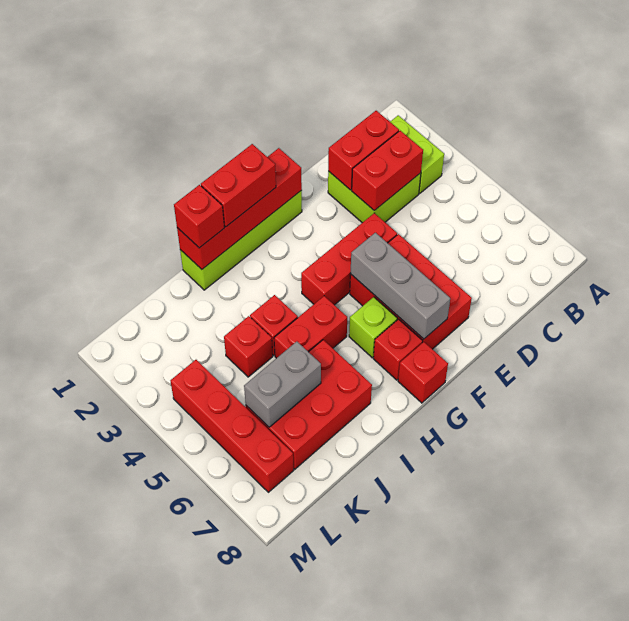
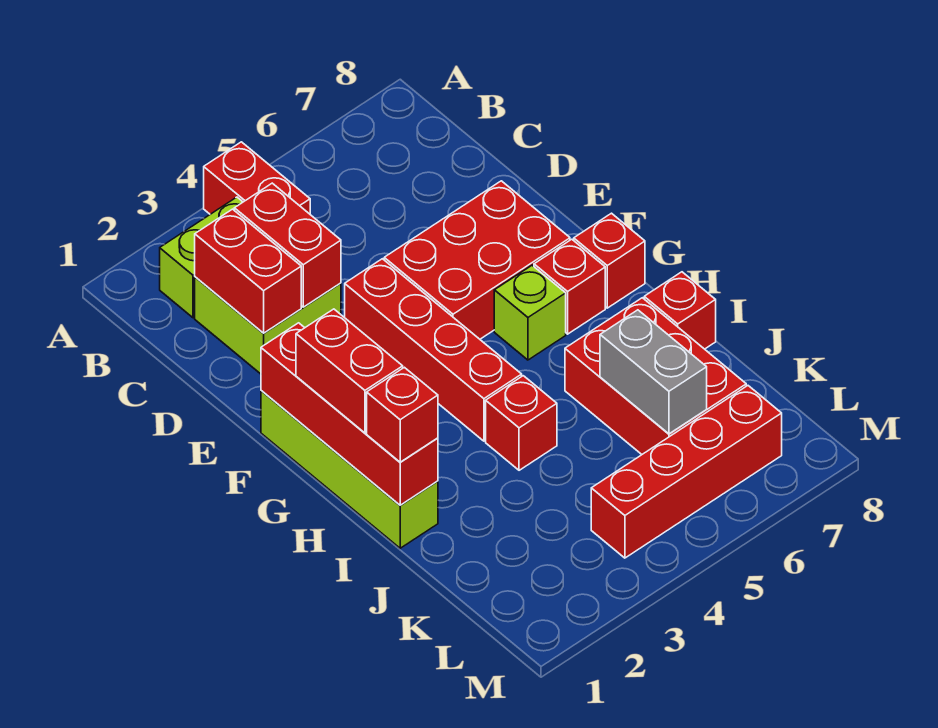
red 1x3 brick [301,213,397,305] -> red 1x4 brick [345,259,522,441]
grey 1x3 brick [350,233,450,339] -> none
red 1x2 brick [274,296,347,358] -> red 1x2 brick moved to [204,142,310,214]
red 1x1 brick [224,316,273,377] -> red 1x1 brick moved to [644,272,716,349]

